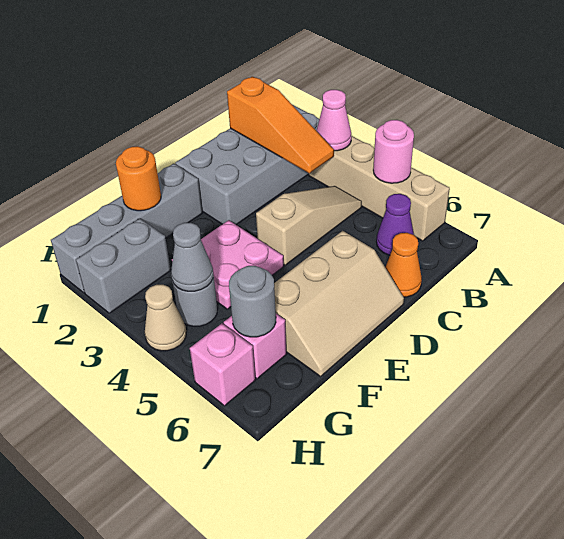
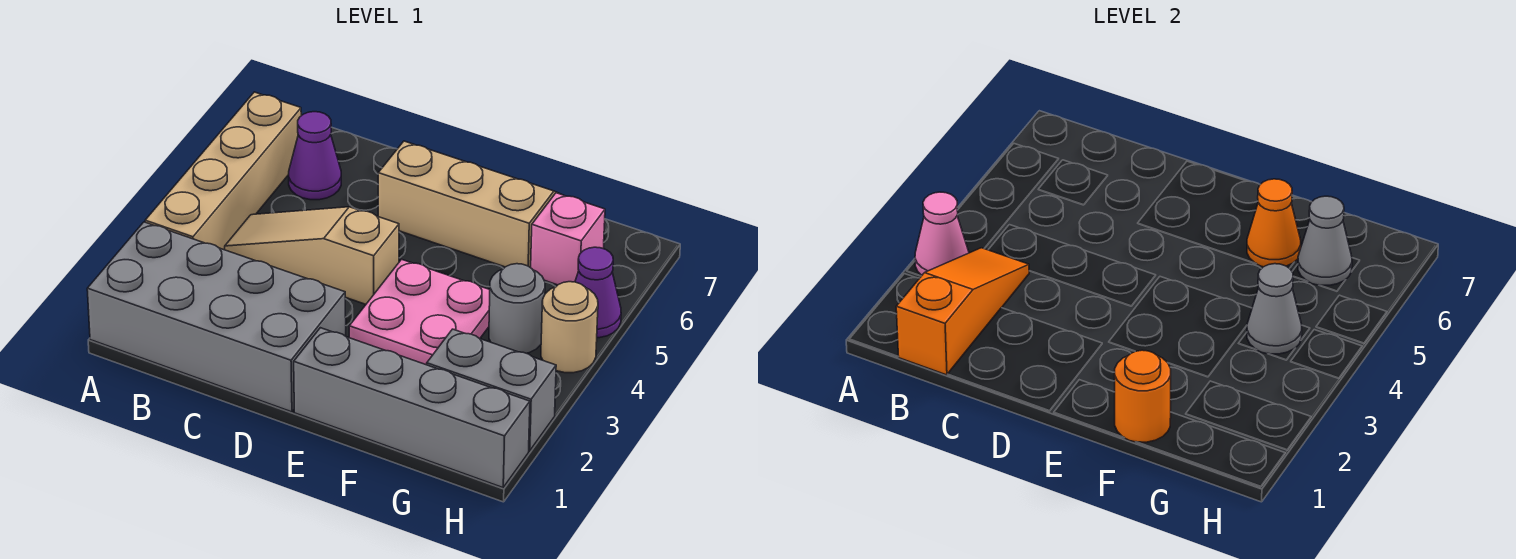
pink 1x1 round brick [373,120,414,183] -> none
orange 1x1 cone [385,233,422,297] -> orange 1x1 cone moved to [1247,179,1301,267]
grey 1x1 round brick [229,266,276,337] -> grey 1x1 cone [1298,196,1352,285]
tan 1x1 cone [145,285,186,351] -> tan 1x1 round brick [541,282,598,373]
none -> purple 1x1 cone [575,247,621,338]
pink 1x1 brick [190,324,255,406] -> none

